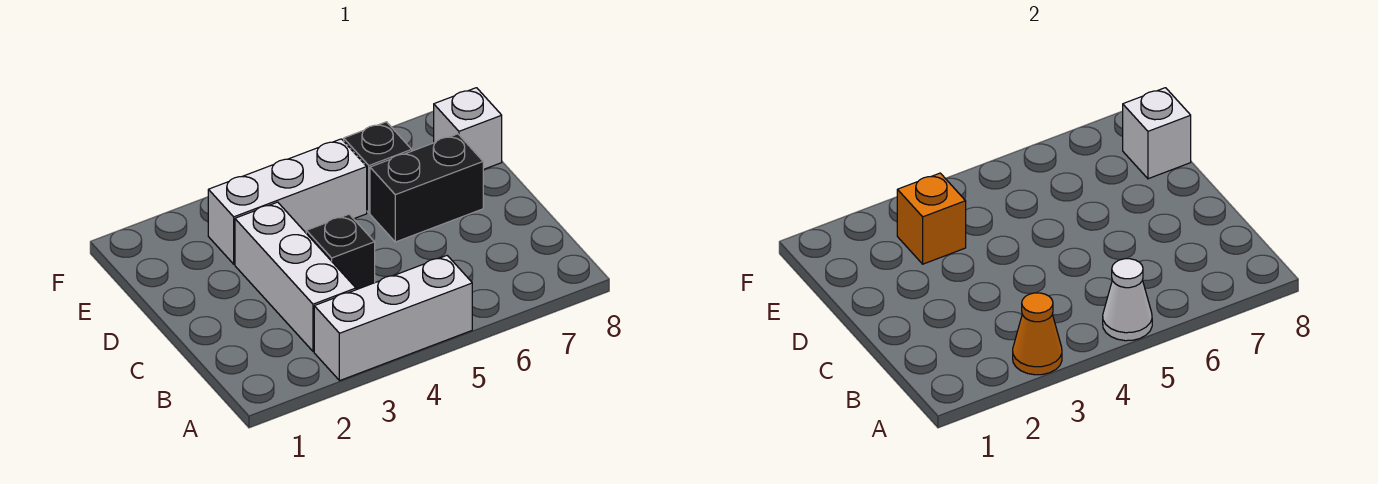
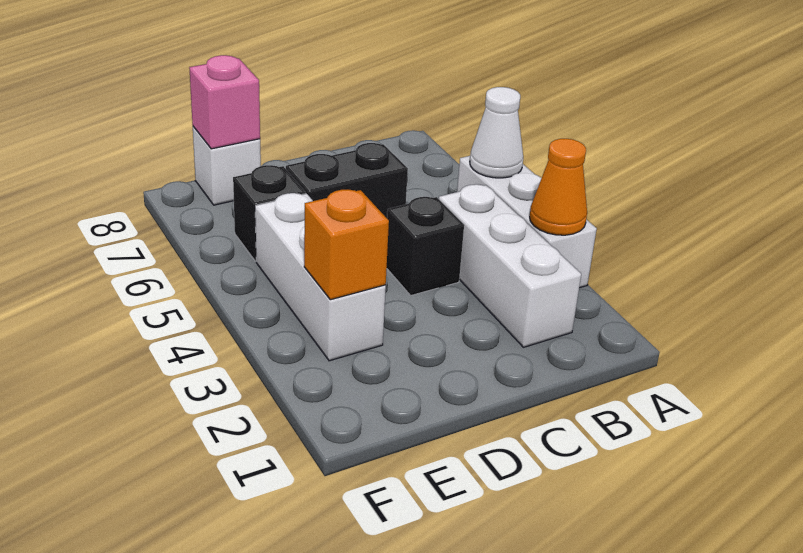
white 1x3 brick [235,202,356,352] -> white 1x3 brick turned to [439,184,581,347]
black 1x2 brick [370,134,483,242] -> black 1x2 brick turned to [286,143,408,218]
white 1x1 brick [1123,88,1191,179] -> pink 1x1 brick [189,55,260,149]

